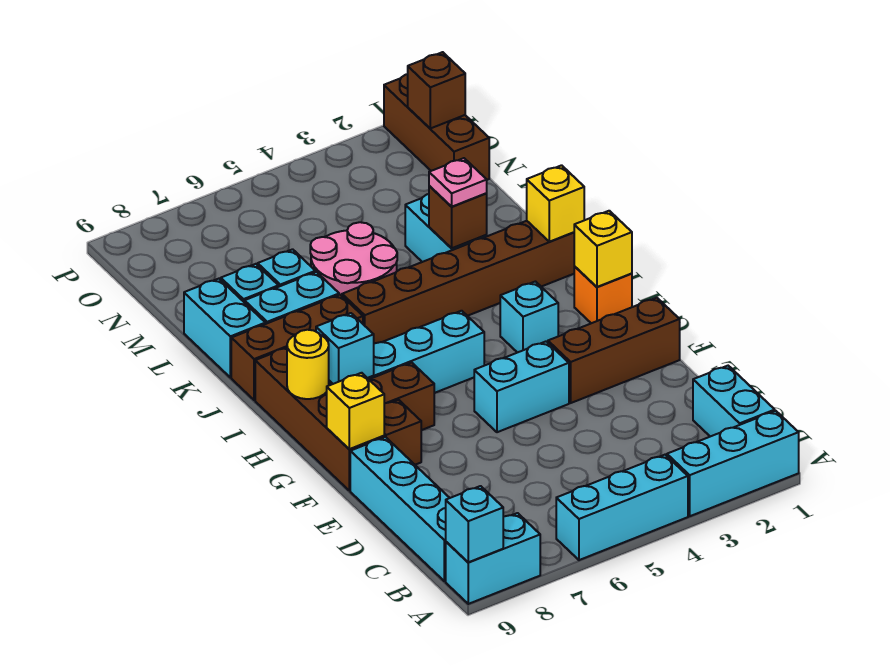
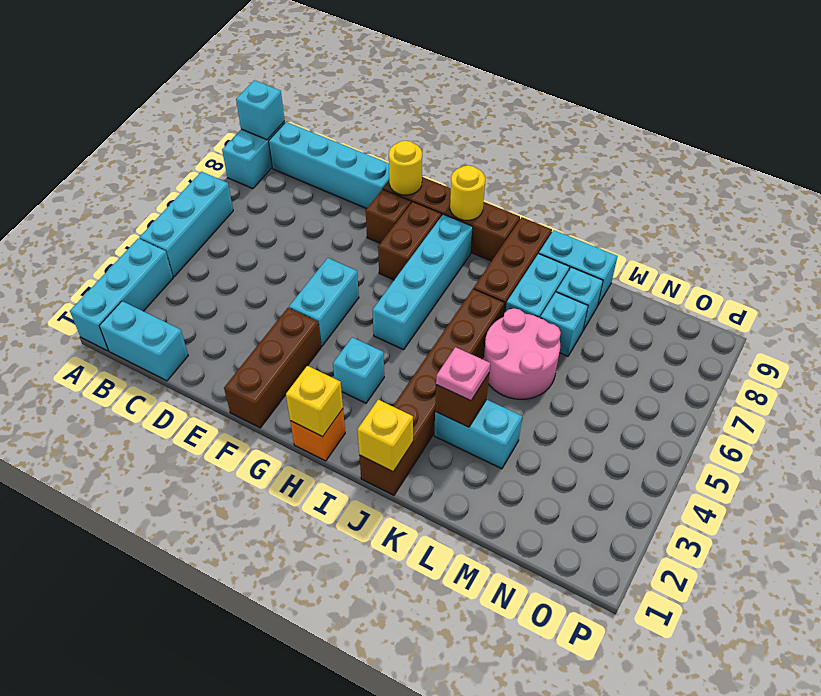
yellow 1x1 brick [327,373,384,449] -> yellow 1x1 round brick [389,141,422,195]
cyan 1x1 brick [316,313,374,384] -> none
brown 1x3 brick [384,74,489,180] -> none
brown 1x1 brick [408,52,465,128] -> none

